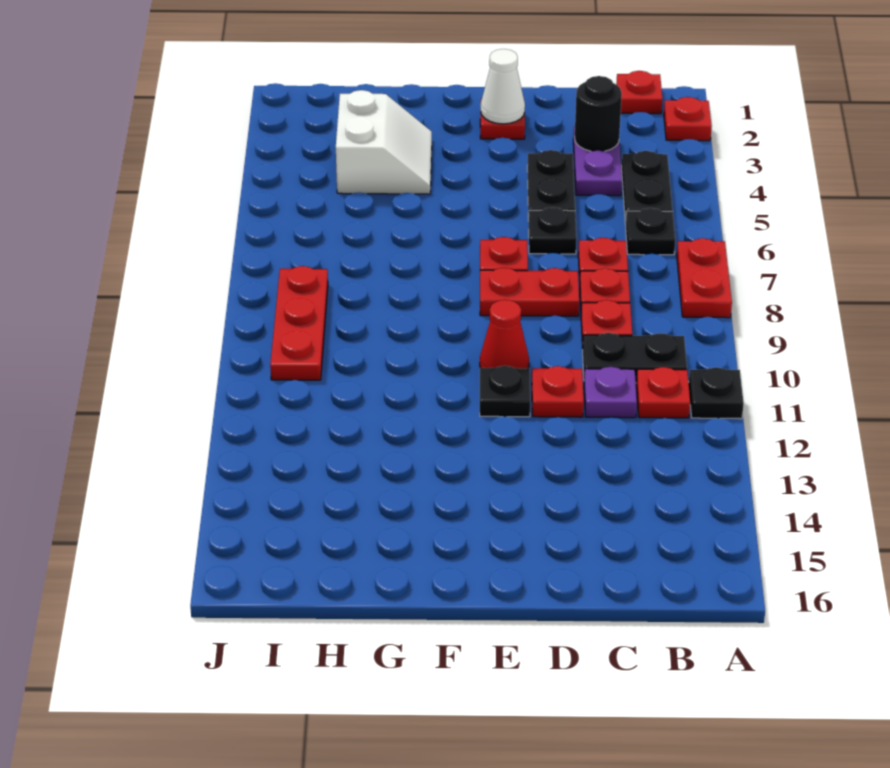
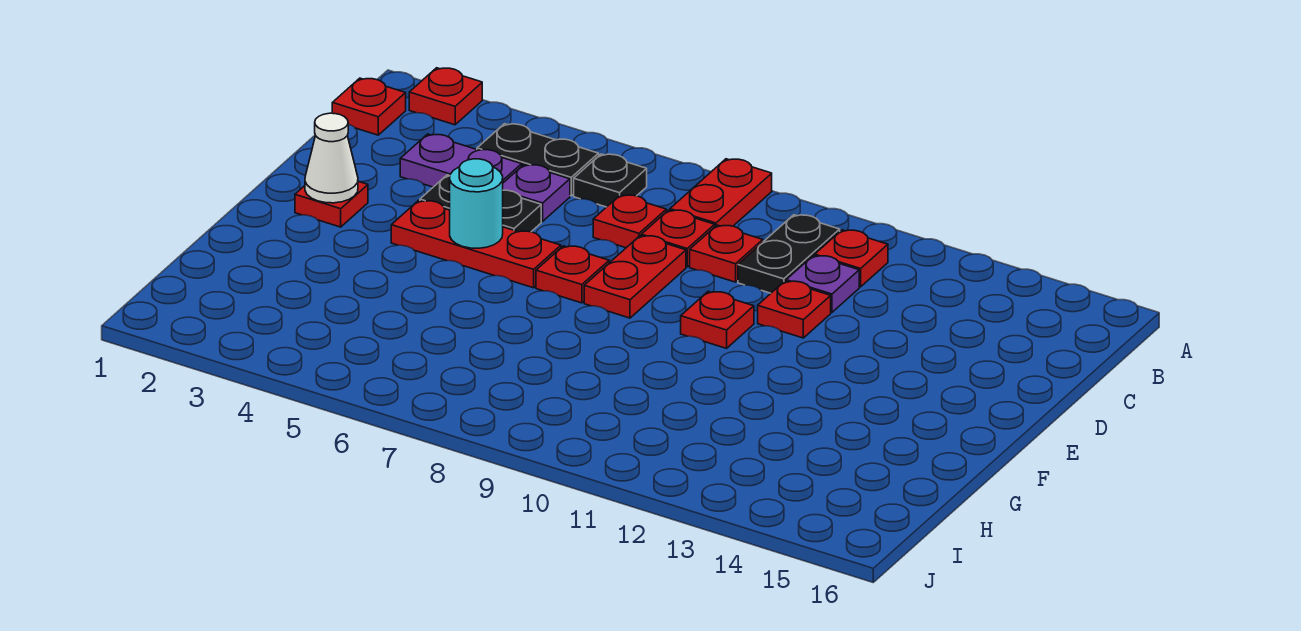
red 1x2 plate [677,238,732,318] -> red 1x2 plate turned to [670,159,772,226]
black 1x1 plate [689,367,744,419] -> none
black 1x1 round brick [575,76,622,151] -> none
none -> purple 1x1 plate [503,165,570,221]
black 1x1 plate [529,207,577,254] -> none
none -> cyan 1x1 round brick [450,159,503,248]
red 1x1 cone [480,300,529,368] -> red 1x1 plate [681,292,754,348]
black 1x1 plate [480,366,530,417] -> none
white 2x2 slope [336,90,432,194] -> none
red 1x3 plate [270,266,328,380] -> red 1x3 plate moved to [391,200,561,288]

